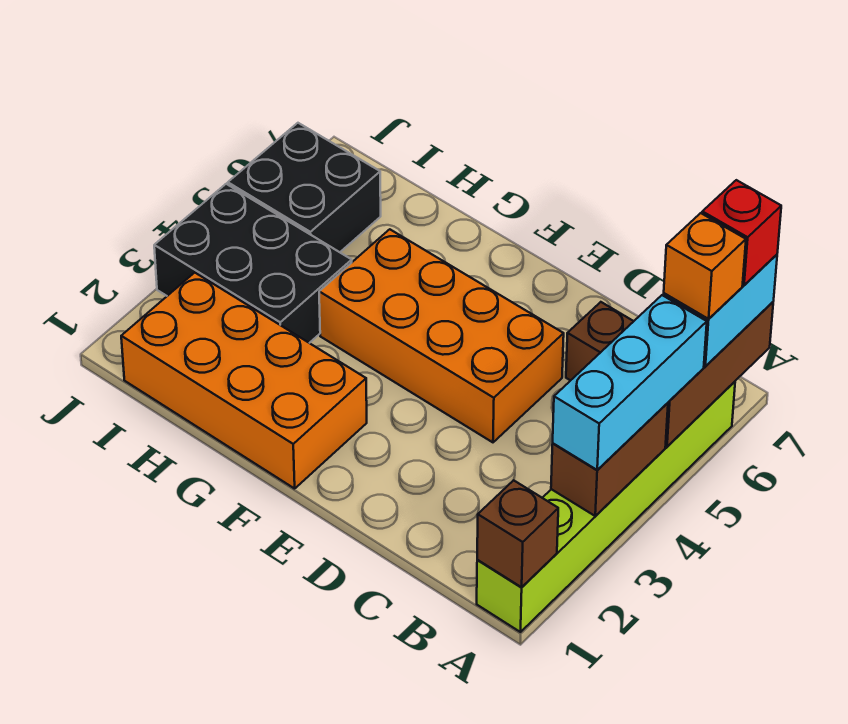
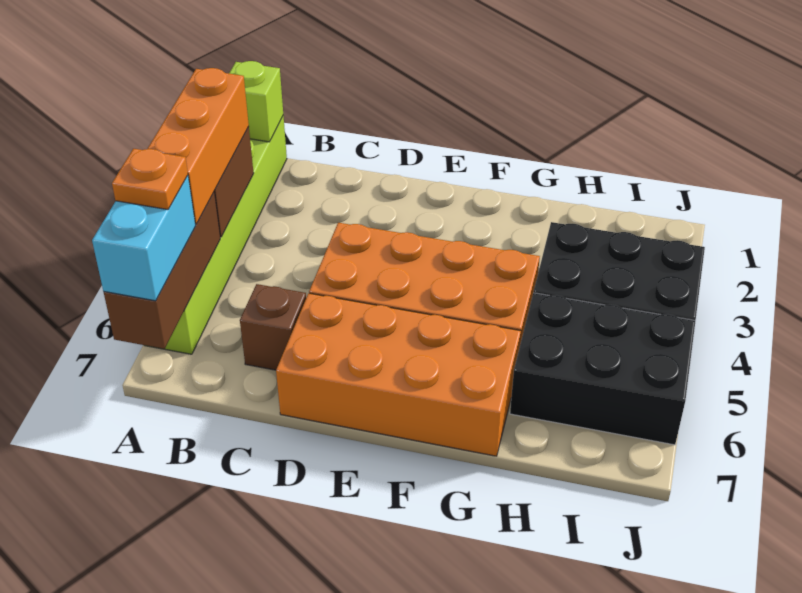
brown 1x1 brick [477,480,558,587] -> lime 1x1 brick [229,61,283,142]
cyan 1x3 brick [553,295,707,470] -> orange 1x3 brick [148,68,249,224]
orange 1x1 brick [664,213,746,319] -> orange 1x1 plate [112,149,188,210]
red 1x1 brick [702,180,781,285] -> none
orange 2x4 brick [121,273,367,489] -> orange 2x4 brick moved to [276,293,521,456]
black 2x2 brick [228,123,381,252] -> black 2x3 brick [510,293,695,445]

